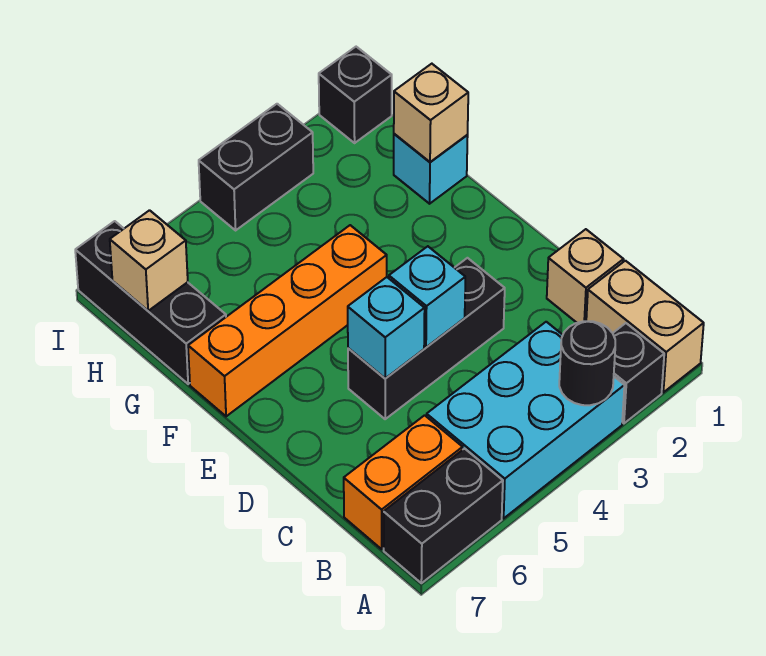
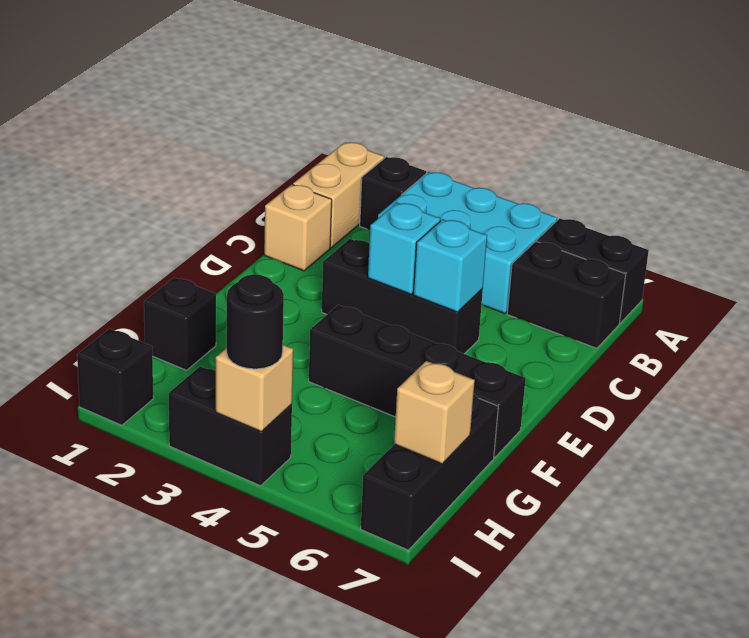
black 1x1 round brick [559,321,615,405] -> black 1x1 round brick moved to [227,275,284,369]
orange 1x2 brick [344,415,463,549] -> black 1x2 brick [507,241,626,348]
orange 1x4 brick [188,225,387,416] -> black 1x4 brick [309,305,526,458]
cyan 1x1 brick [394,134,468,204] -> black 1x1 brick [144,277,216,370]
tan 1x1 brick [394,64,468,162] -> tan 1x1 brick moved to [216,345,293,431]

